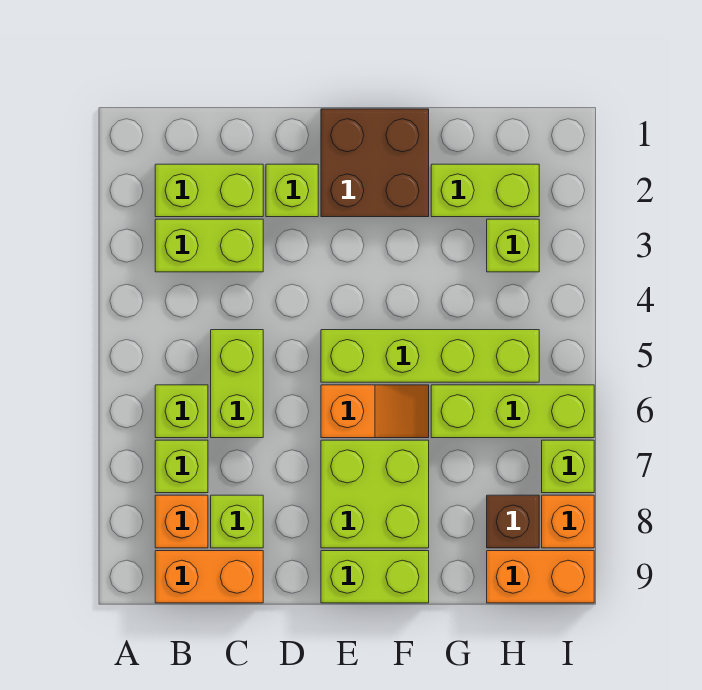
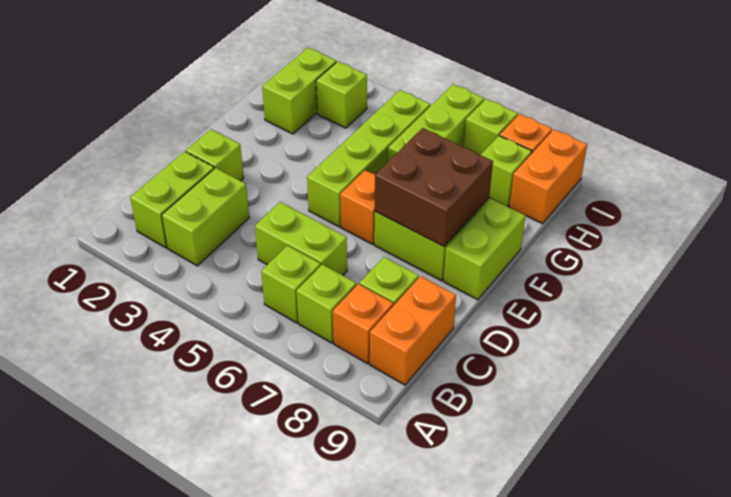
brown 2x2 brick [321,109,429,217] -> brown 2x2 brick moved to [375,128,493,246]
brown 1x1 brick [487,495,539,548] -> lime 1x1 brick [481,136,532,207]

